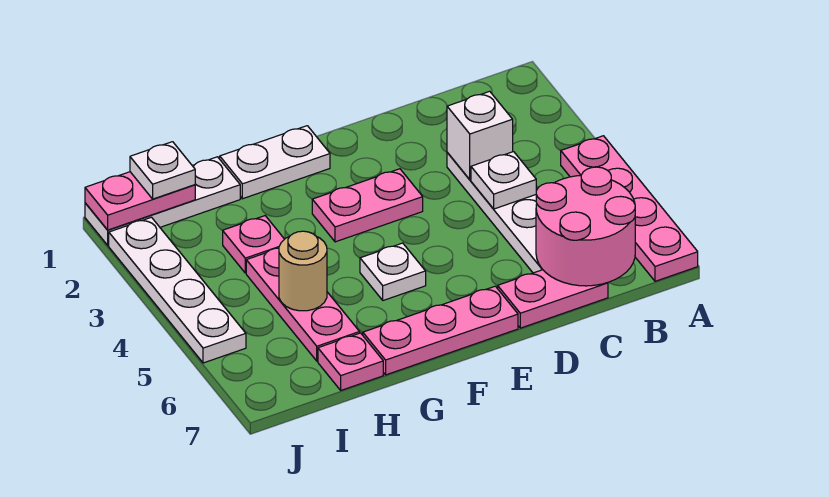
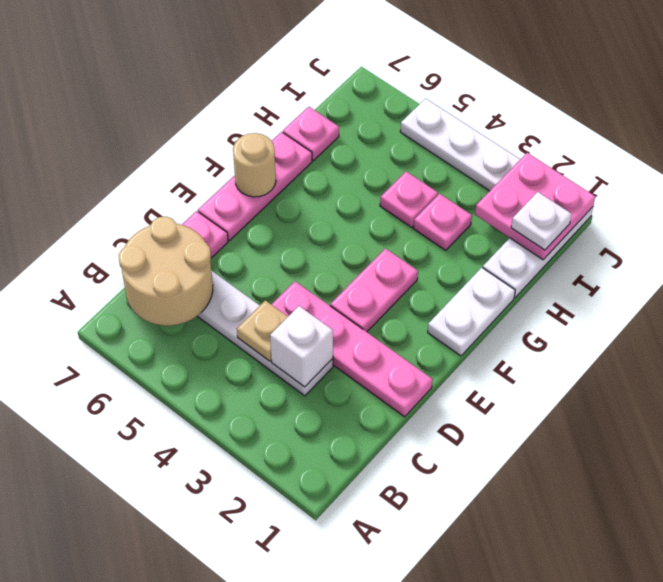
pink 1x4 plate [561,136,698,281] -> pink 1x4 plate moved to [271,281,433,417]
pink 2x2 round brick [536,167,635,286] -> tan 2x2 round brick [119,216,213,326]
white 1x1 plate [471,152,536,209] -> tan 1x1 plate [237,300,288,361]
white 1x1 plate [360,243,426,300] -> none
pink 1x3 plate [246,248,360,361] -> pink 1x1 plate [380,171,438,228]
tan 1x1 round brick [279,231,327,311] -> tan 1x1 round brick moved to [233,133,276,197]
pink 1x2 plate [85,172,195,230] -> pink 2x2 plate [475,153,595,260]

